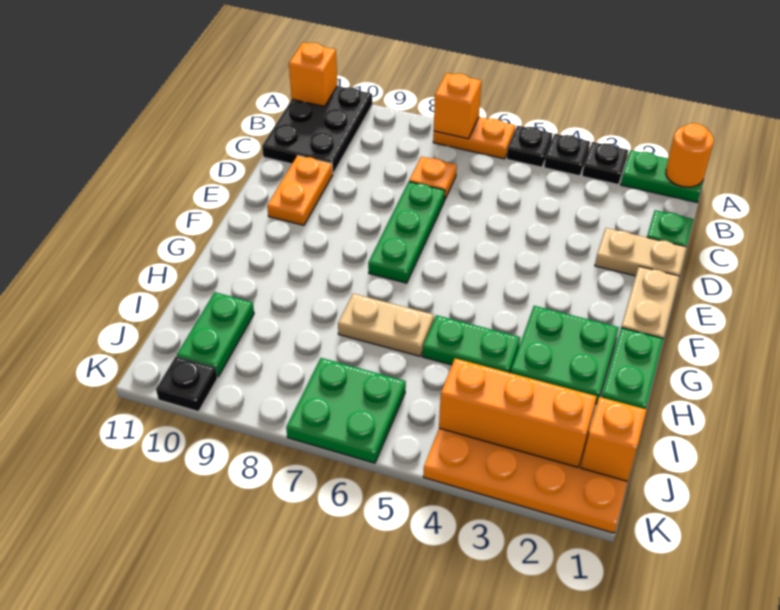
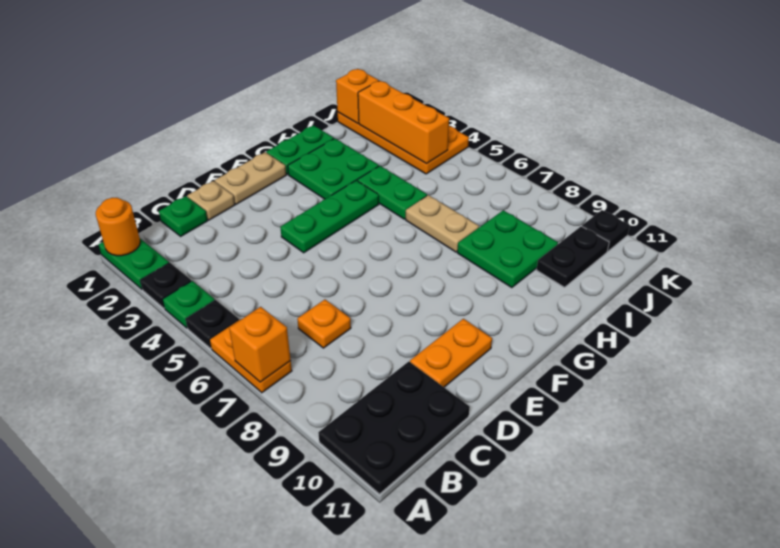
black 1x1 plate [544,134,590,176] -> green 1x1 plate [162,281,215,328]
orange 1x1 brick [289,43,337,107] -> none
tan 1x2 plate [595,228,686,276] -> tan 1x1 plate [187,181,235,220]
green 1x3 plate [368,182,445,283] -> green 1x3 plate moved to [280,180,379,253]
green 1x2 plate [177,292,254,377] -> black 1x2 plate [537,226,609,287]
green 2x2 plate [286,358,406,463] -> green 2x2 plate moved to [457,210,558,288]

